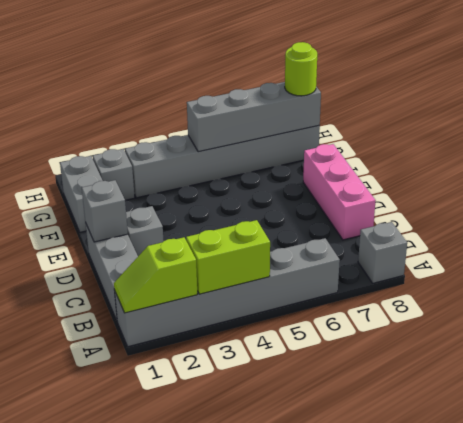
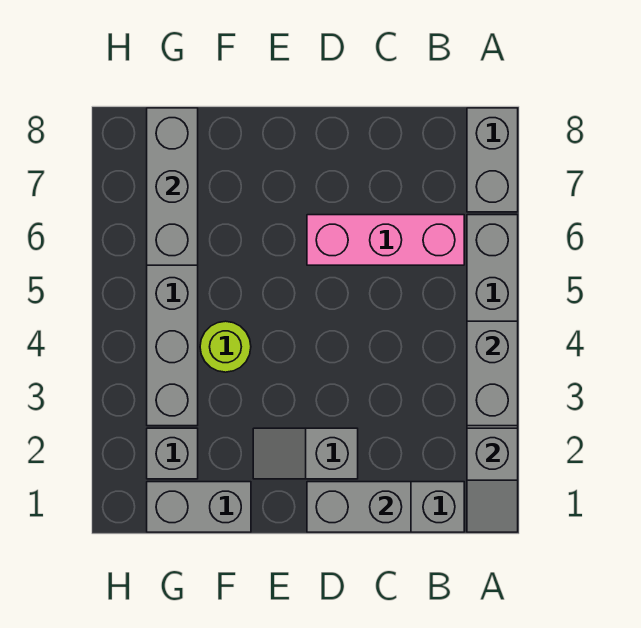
lime 1x2 slope [114,237,197,313] -> grey 1x2 slope [467,428,518,532]
lime 1x2 brick [186,220,270,294] -> grey 1x2 brick [467,321,518,426]
grey 1x1 brick [358,222,407,283] -> grey 1x2 brick [467,108,518,212]
pink 1x3 brick [303,144,376,240] -> pink 1x3 brick moved to [307,215,464,265]
grey 1x1 brick [82,180,128,242] -> grey 1x2 brick [307,482,411,532]
grey 1x4 brick [187,82,321,152] -> grey 1x3 brick [147,108,198,265]
lime 1x1 round brick [285,42,317,96] -> lime 1x1 round brick moved to [200,321,251,372]

